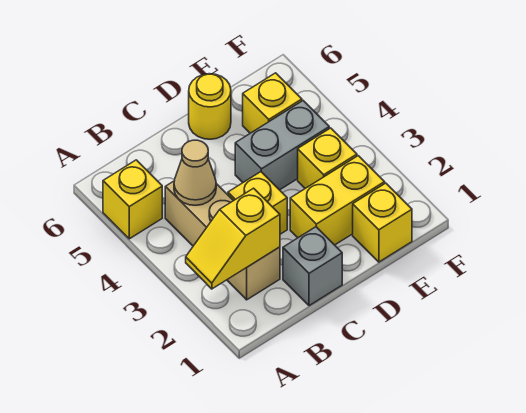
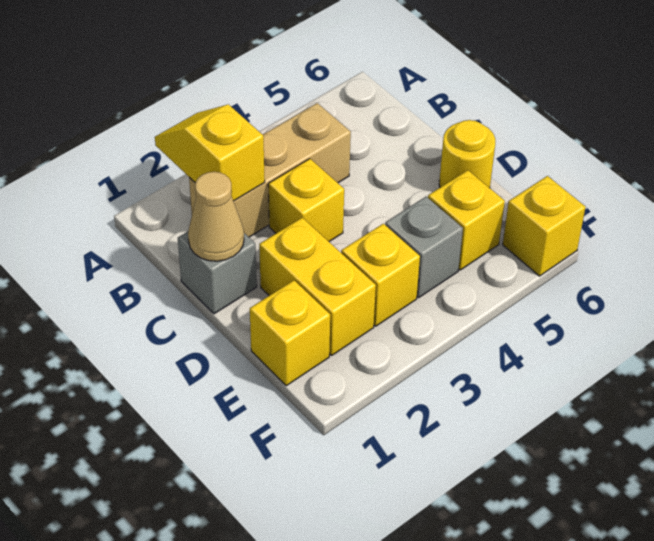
yellow 1x1 brick [103,160,162,239] -> yellow 1x1 brick moved to [503,176,585,276]
tan 1x1 cone [174,140,216,205] -> tan 1x1 cone moved to [188,172,244,261]
grey 1x2 brick [235,101,329,190] -> grey 1x1 brick [385,197,463,298]

